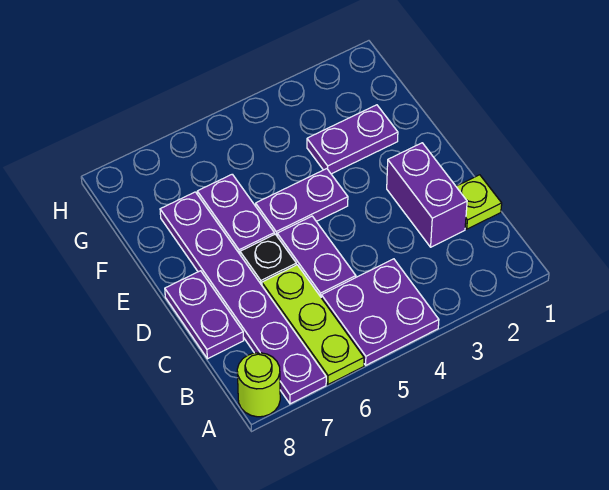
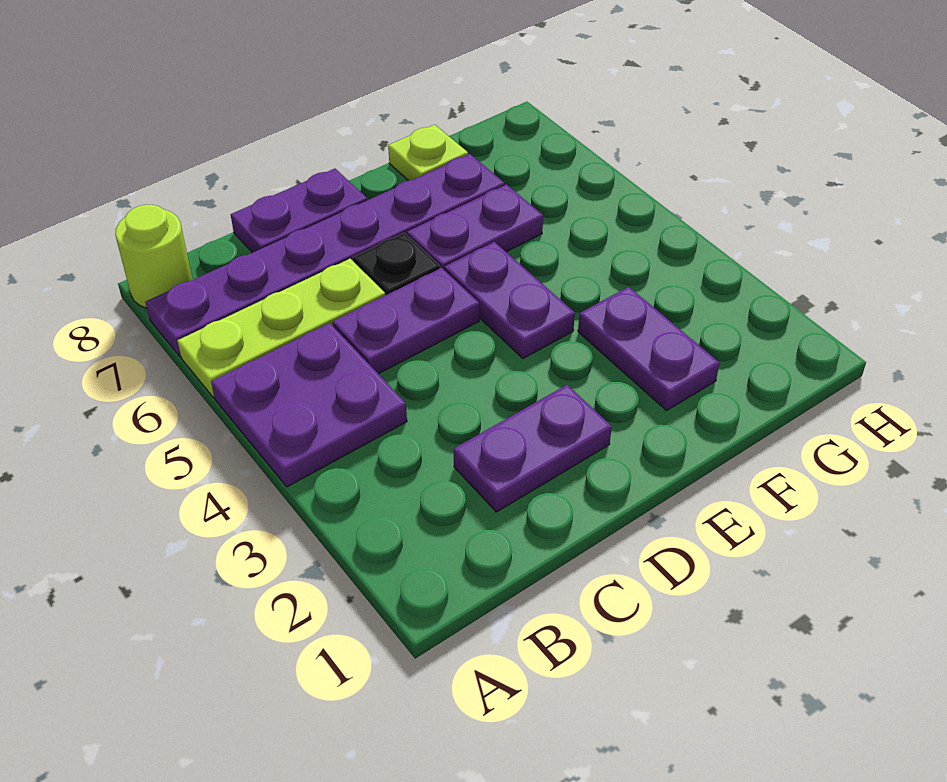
lime 1x1 plate [456,175,502,229] -> lime 1x1 plate moved to [388,125,468,181]
purple 1x2 brick [387,143,467,247] -> purple 1x2 plate [454,385,612,512]

